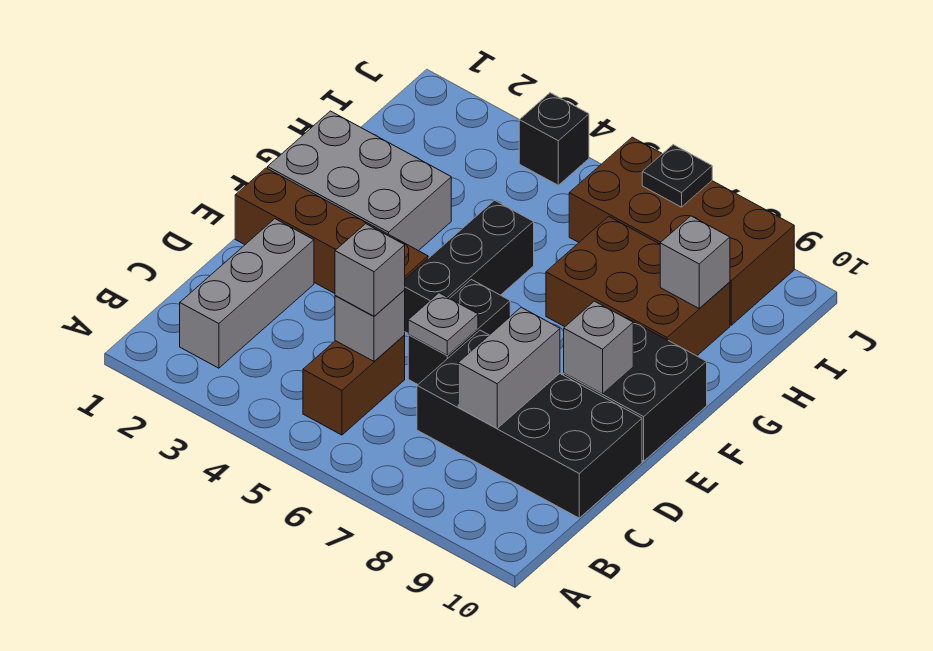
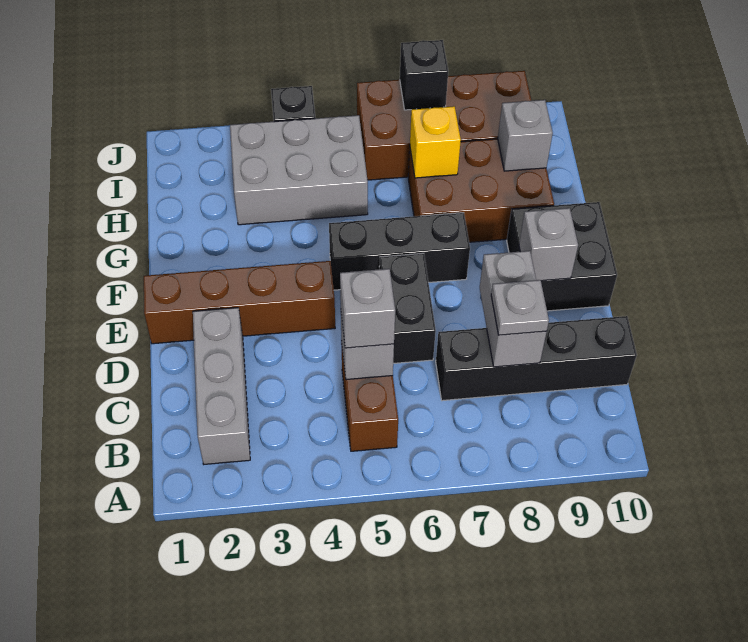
black 2x4 brick [417,330,642,518] -> black 1x4 brick [436,316,637,401]
grey 1x1 plate [408,293,478,355] -> grey 1x1 plate moved to [491,280,549,335]
black 1x3 brick [405,200,534,333] -> black 1x3 brick turned to [329,213,470,290]
grey 2x3 brick [268,111,451,251] -> grey 2x3 brick moved to [230,115,368,225]
none -> yellow 1x1 brick [410,106,461,178]
black 1x1 plate [642,145,712,207] -> black 1x1 brick [400,40,448,110]

